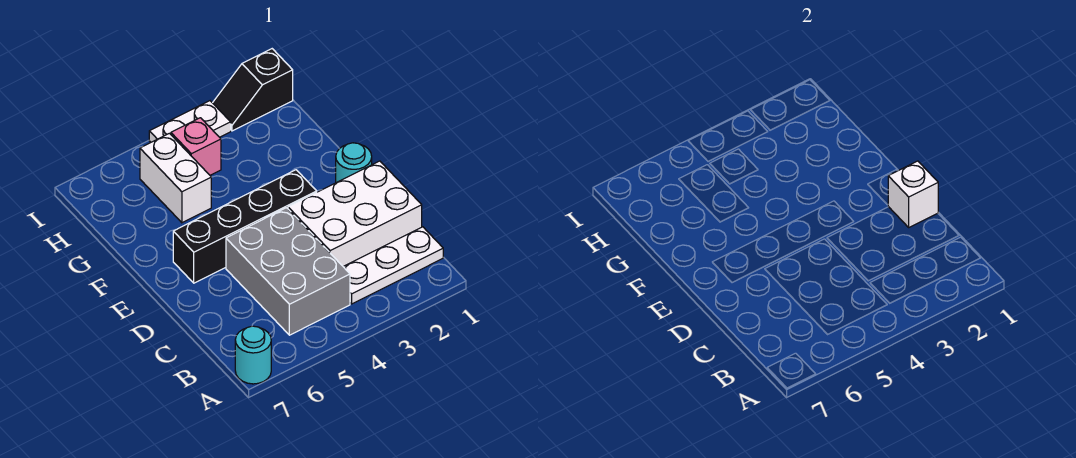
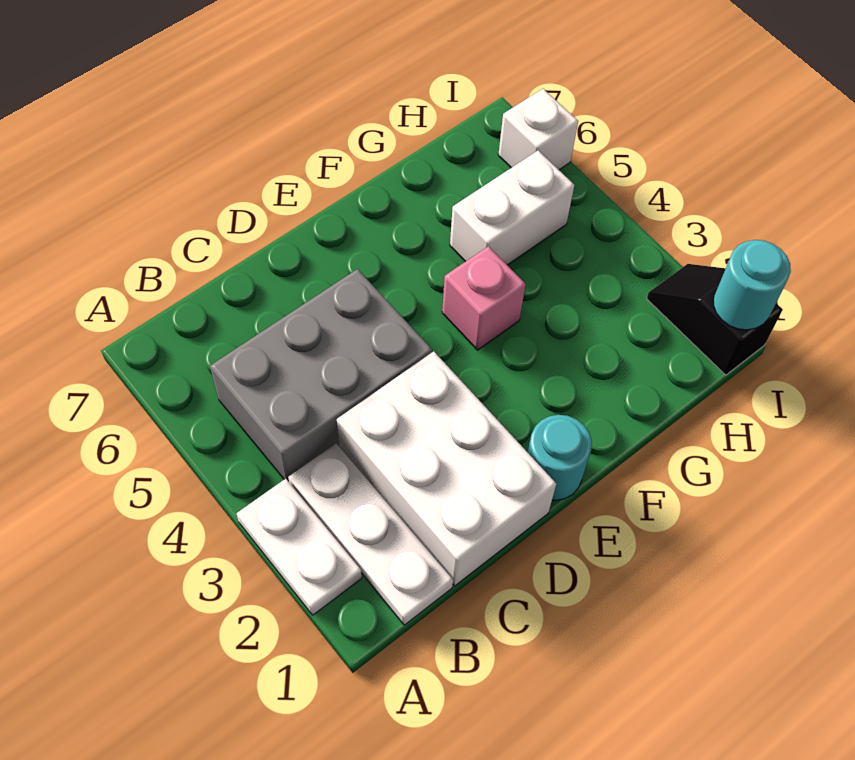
cyan 1x1 round brick [235,326,271,384] -> cyan 1x1 round brick moved to [713,240,791,330]
white 1x1 brick [888,161,938,227] -> white 1x1 brick moved to [498,89,578,170]
black 1x4 brick [173,170,317,283] -> none
pink 1x1 brick [171,118,221,175] -> pink 1x1 brick moved to [442,246,526,350]
white 1x2 plate [149,101,231,142] -> white 1x2 plate moved to [237,479,362,615]

